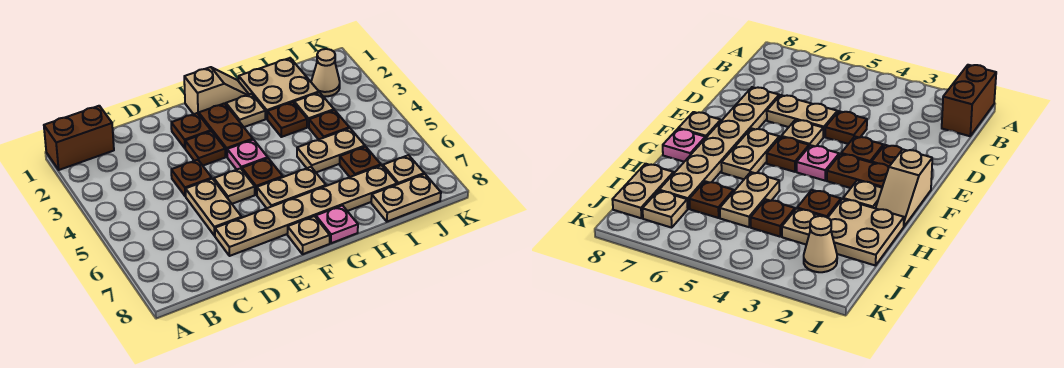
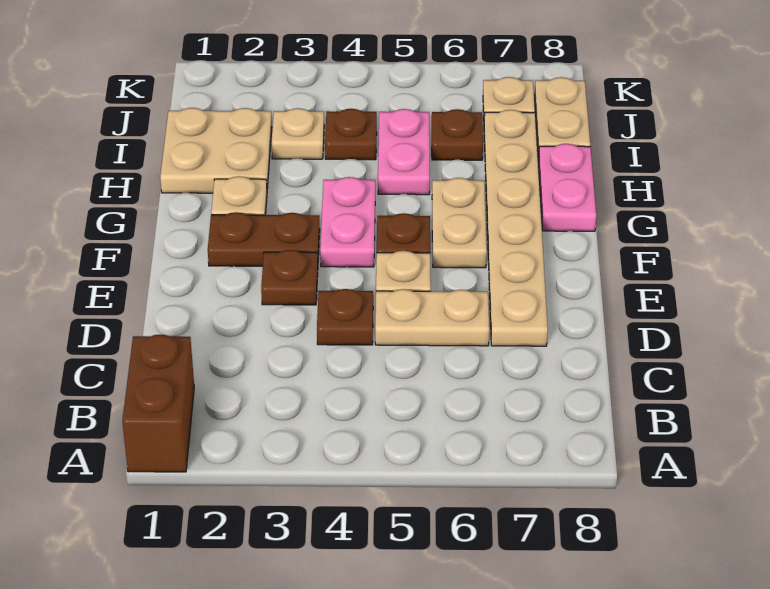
brown 1x1 plate [171,113,211,148] -> none
tan 1x2 slope [184,67,249,114] -> none
pink 1x1 plate [227,140,268,170] -> pink 1x2 plate [320,177,375,267]
tan 1x1 plate [287,216,330,254] -> none
pink 1x1 plate [316,205,358,243] -> pink 1x2 plate [539,144,596,231]
brown 1x1 plate [267,102,307,137] -> none
tan 1x2 plate [297,128,365,172] -> pink 1x2 plate [378,109,430,195]
tan 1x1 cone [311,49,340,96] -> none

